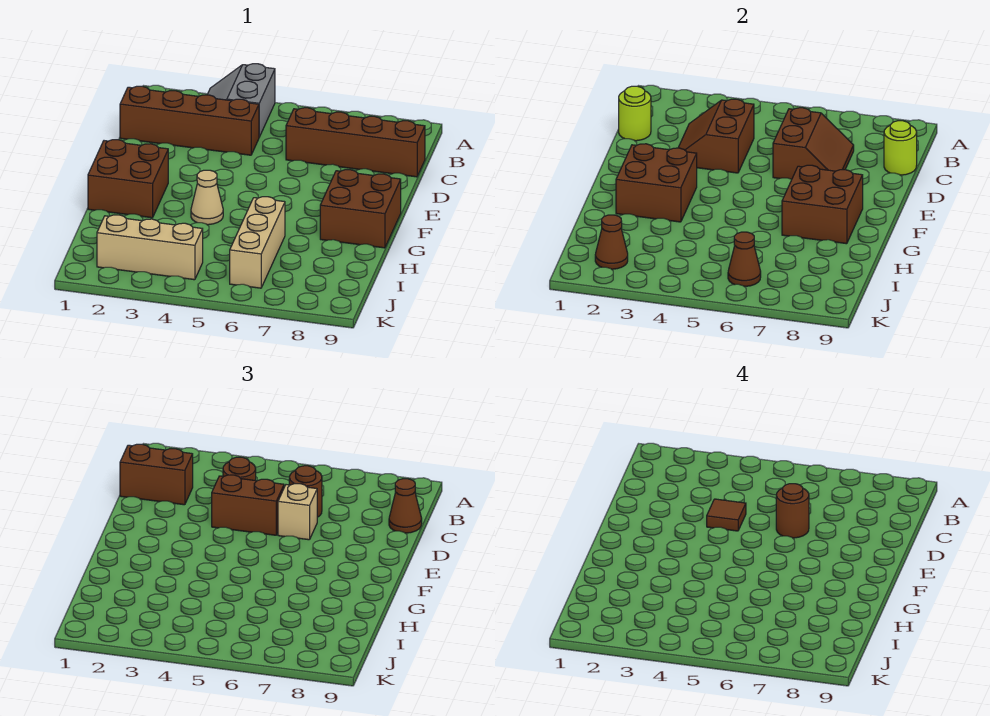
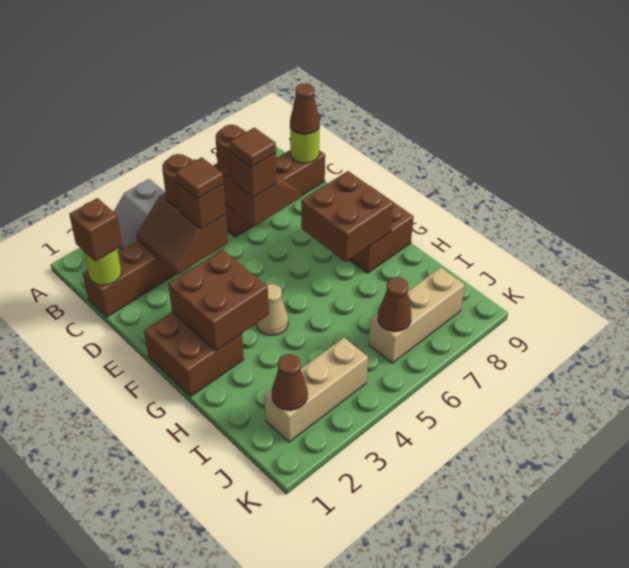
brown 1x2 brick [120,444,193,505] -> brown 1x1 brick [69,198,123,261]
brown 1x2 brick [212,475,284,535] -> brown 1x1 brick [177,183,226,229]
tan 1x1 brick [278,484,317,540] -> brown 1x1 brick [230,152,277,197]
brown 1x1 round brick [776,484,809,538] -> brown 1x1 tile [230,128,276,167]
tan 1x3 brick [230,197,285,288] -> tan 1x3 brick turned to [369,267,465,363]

